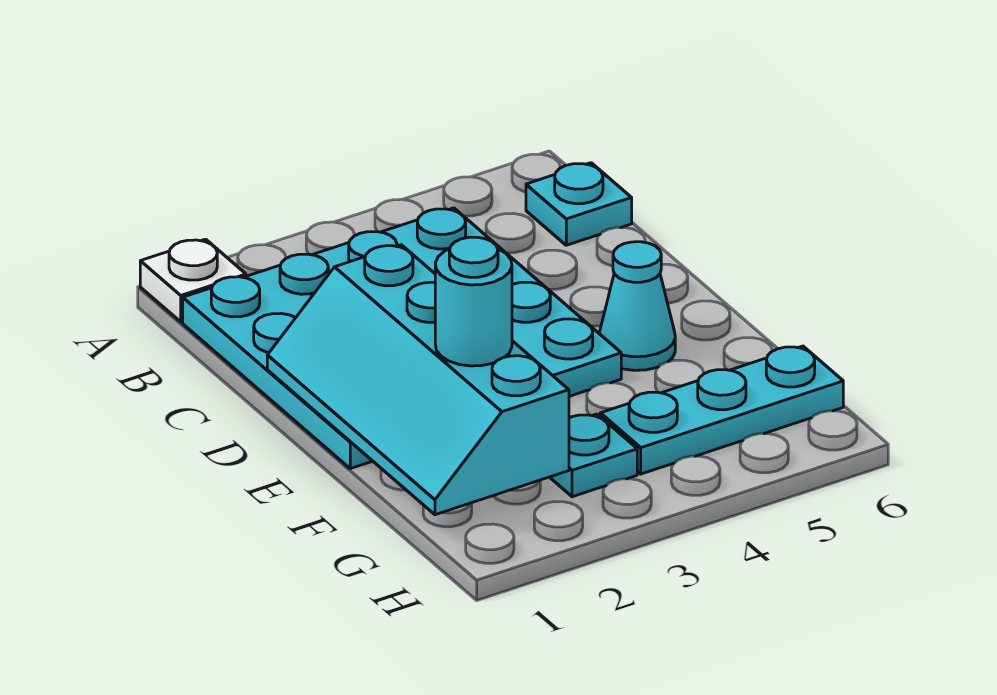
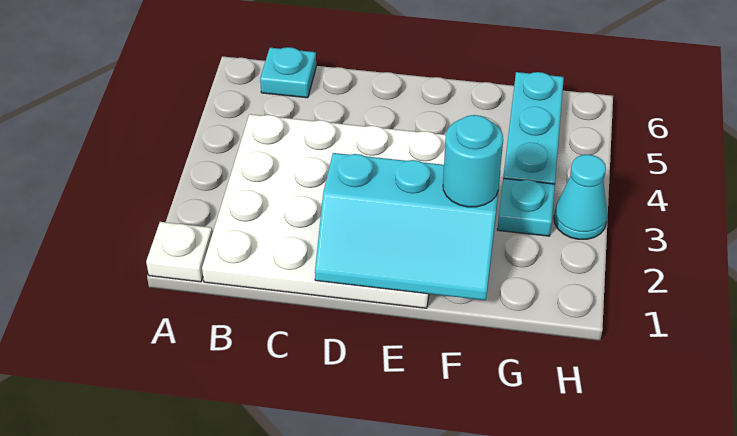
cyan 4x4 plate [183,208,621,469] -> white 4x4 plate [202,114,446,308]
cyan 2x4 slope [267,245,569,515] -> cyan 2x3 slope [315,153,501,300]
cyan 1x1 cone [599,242,675,370] -> cyan 1x1 cone moved to [554,155,607,239]

